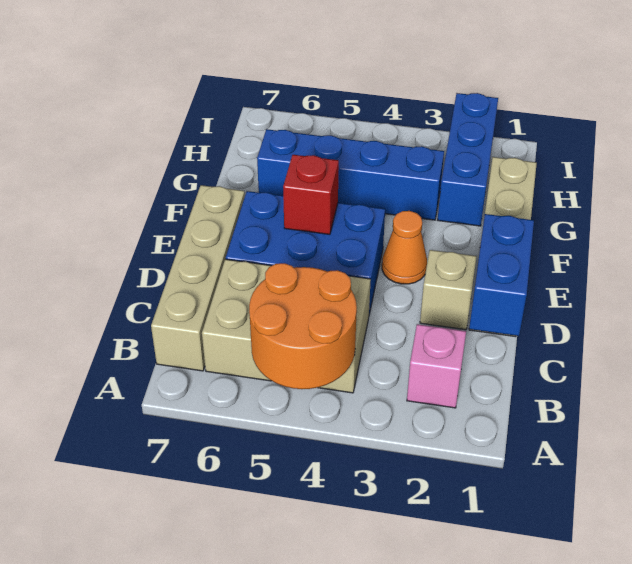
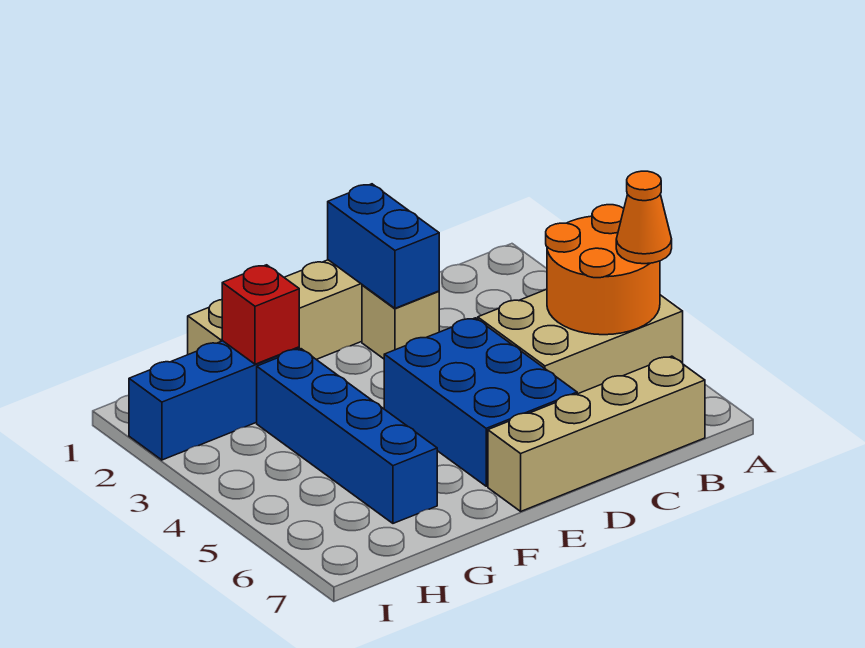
pink 1x1 brick [407,324,466,408] -> none
tan 2x3 brick [202,259,371,393] -> tan 2x3 brick turned to [478,289,683,394]
blue 1x2 brick [469,214,534,336] -> blue 1x2 brick turned to [328,184,439,308]
orange 1x1 cone [382,211,427,284] -> orange 1x1 cone moved to [616,171,672,264]
red 1x1 brick [283,155,339,234] -> red 1x1 brick moved to [222,265,299,364]

